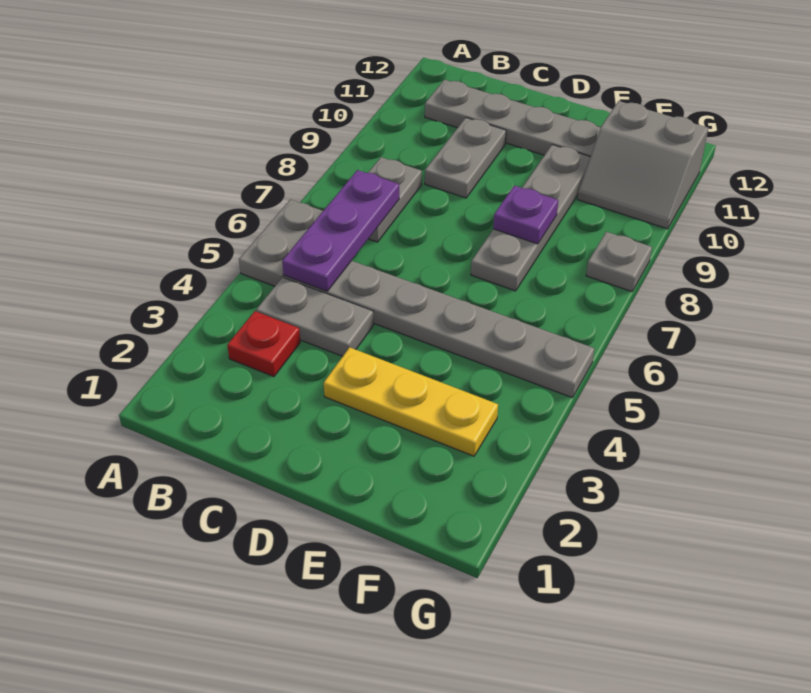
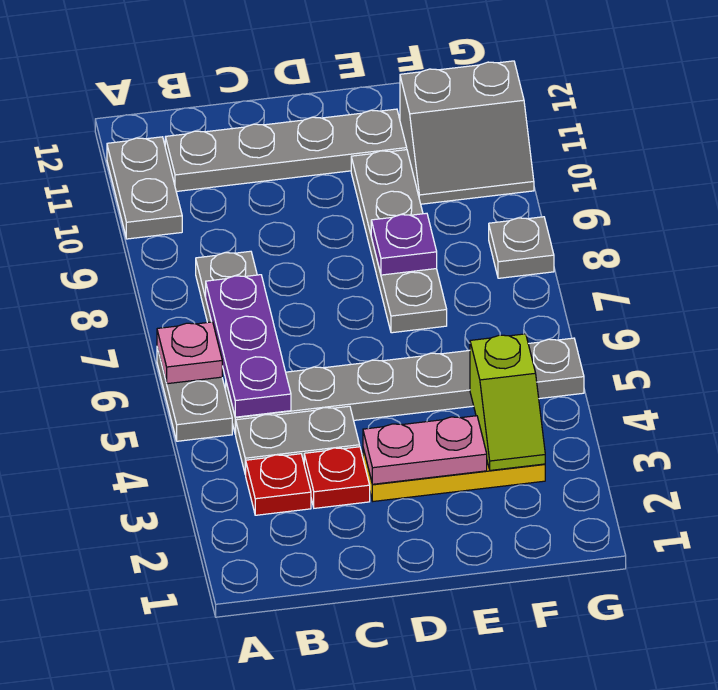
none -> pink 1x1 plate [157,322,222,384]
none -> red 1x1 plate [304,447,370,508]
grey 1x2 plate [425,118,506,198] -> grey 1x2 plate moved to [107,137,182,239]
none -> pink 1x2 plate [363,416,487,484]
none -> lime 1x2 slope [470,334,545,470]

